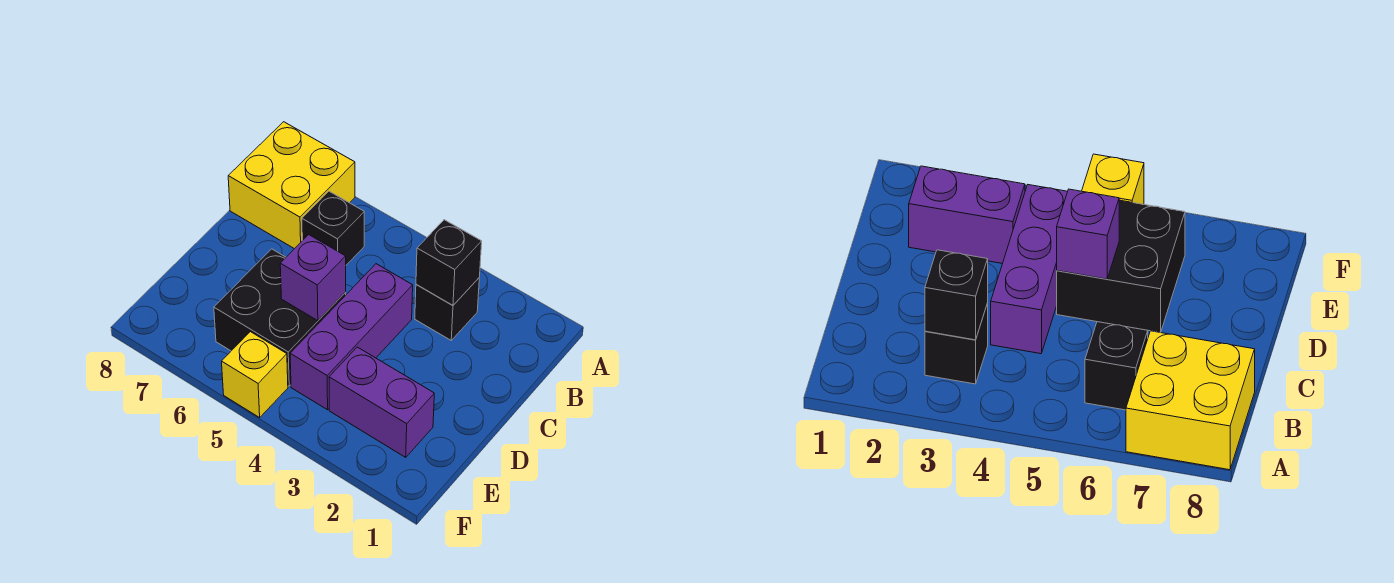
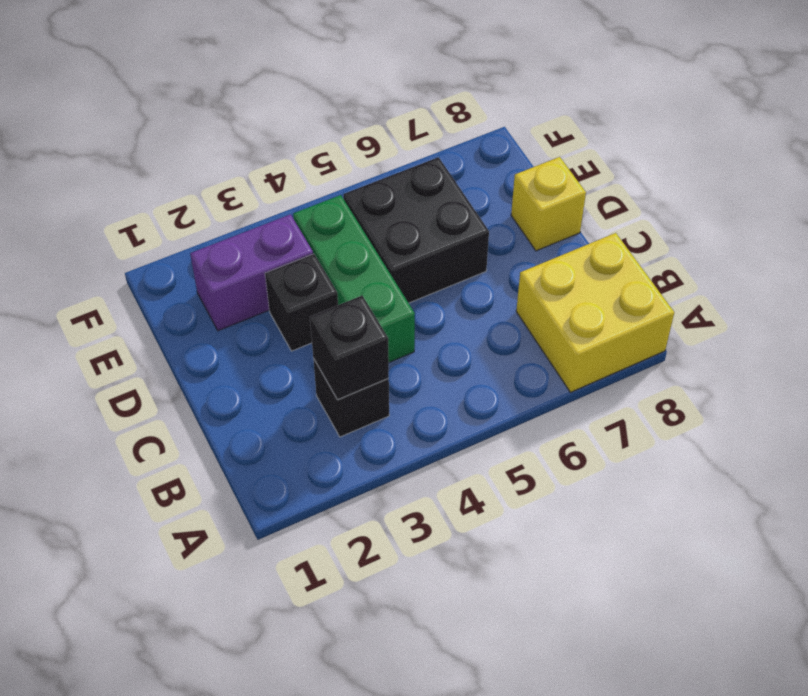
black 1x1 brick [302,191,364,265] -> black 1x1 brick moved to [265,254,338,351]
purple 1x3 brick [290,264,413,410] -> green 1x3 brick [293,195,415,362]
purple 1x1 brick [280,235,346,321] -> none
yellow 1x1 brick [222,332,288,417] -> yellow 1x1 brick moved to [511,157,586,251]

